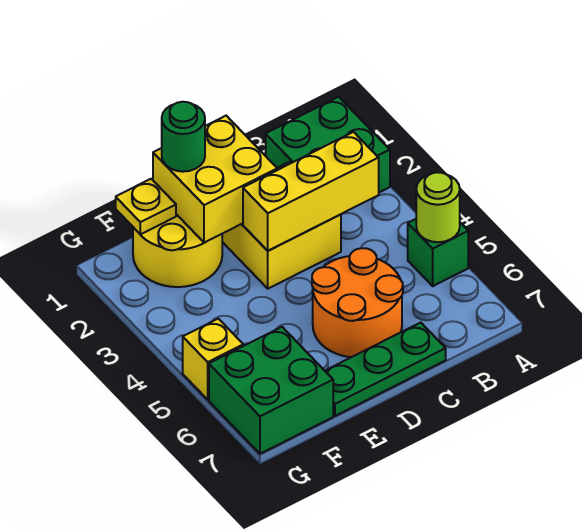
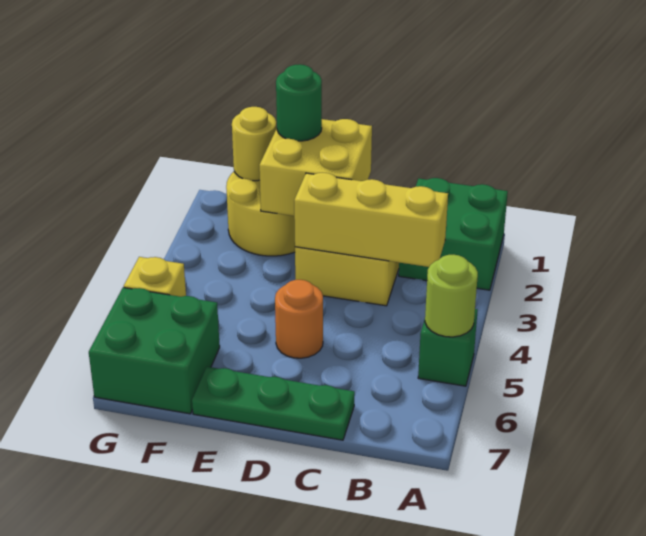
orange 2x2 round brick [312,248,403,357] -> orange 1x1 round brick [275,280,323,358]
yellow 1x1 plate [116,179,176,234] -> yellow 1x1 round brick [232,107,276,181]

